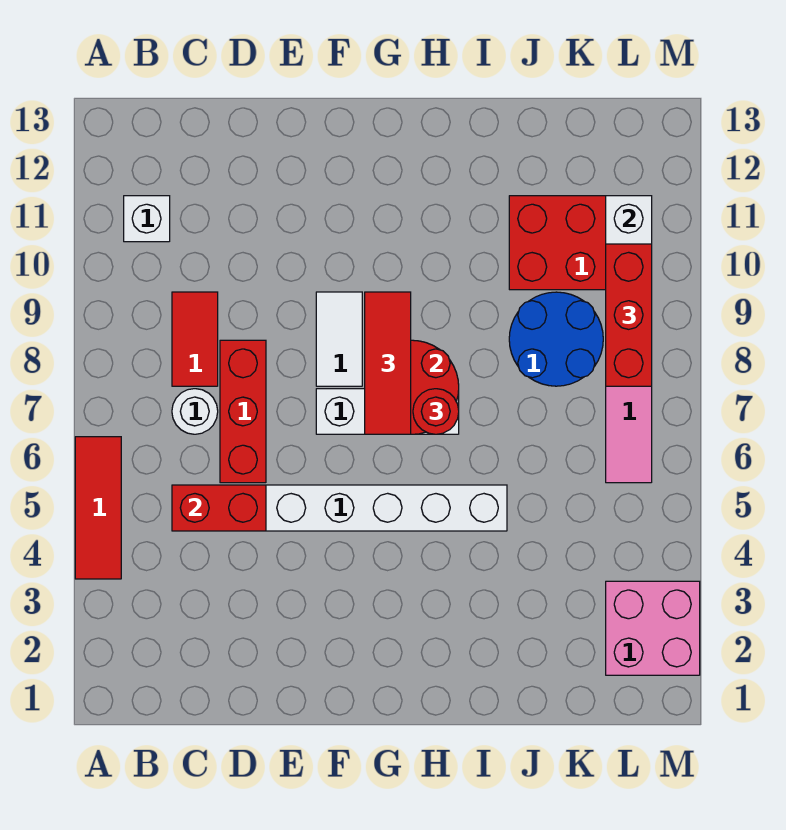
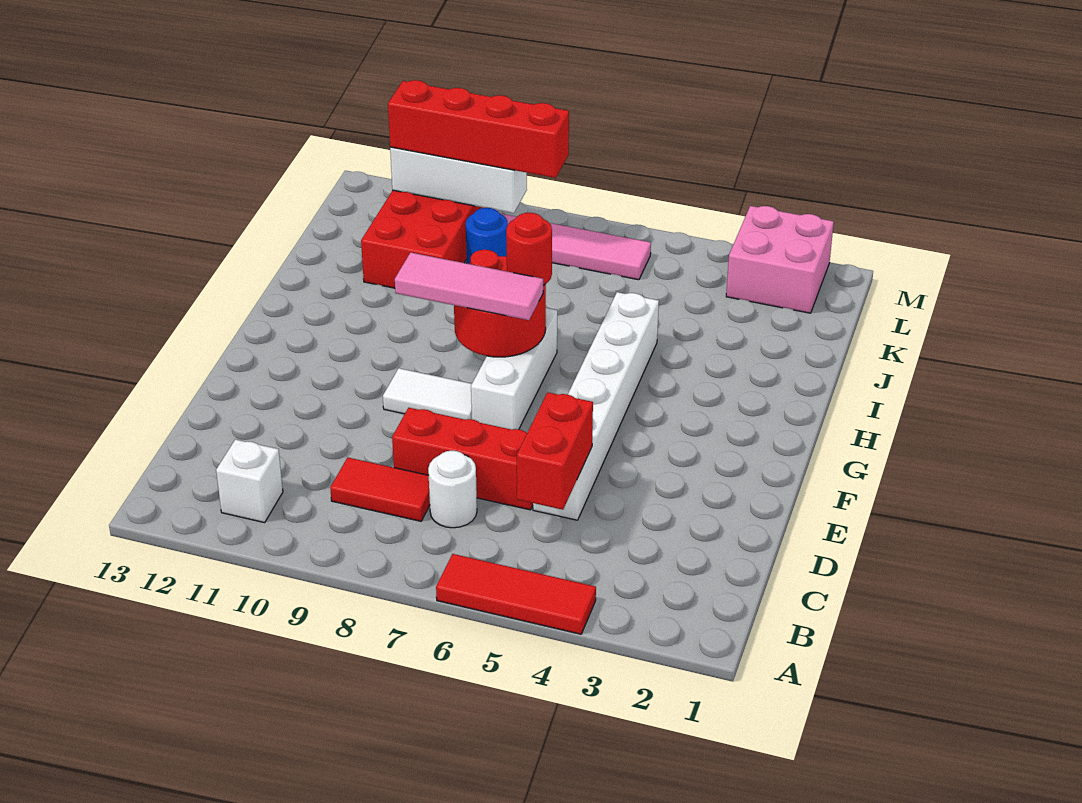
red 1x3 tile [365,292,411,434] -> pink 1x3 tile [395,253,543,320]
blue 2x2 round brick [509,292,603,386] -> blue 1x1 round brick [466,208,508,264]
red 1x3 brick [606,244,652,386] -> red 1x4 brick [388,80,569,178]

